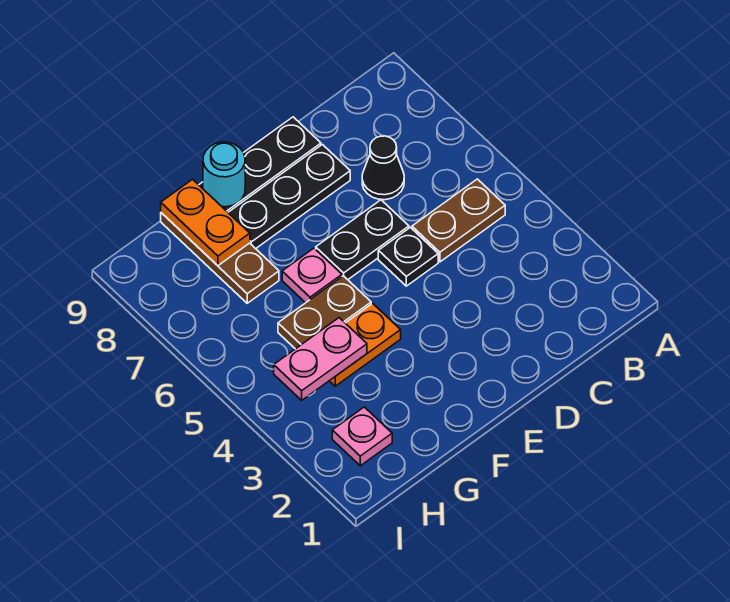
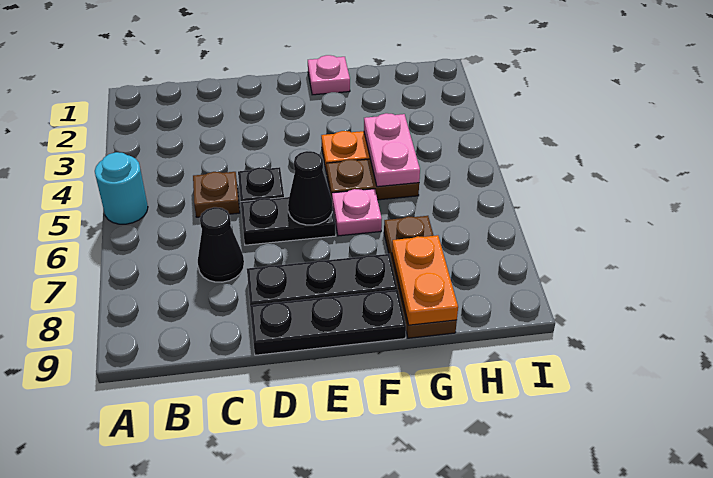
brown 1x2 plate [412,179,505,262] -> brown 1x1 plate [193,172,240,217]
none -> black 1x1 cone [288,151,332,225]
cyan 1x1 round brick [203,142,245,207] -> cyan 1x1 round brick moved to [95,152,148,224]
pink 1x2 plate [274,318,367,400] -> pink 1x2 plate turned to [364,113,420,187]
pink 1x1 plate [332,407,392,466] -> pink 1x1 plate moved to [308,55,350,95]

